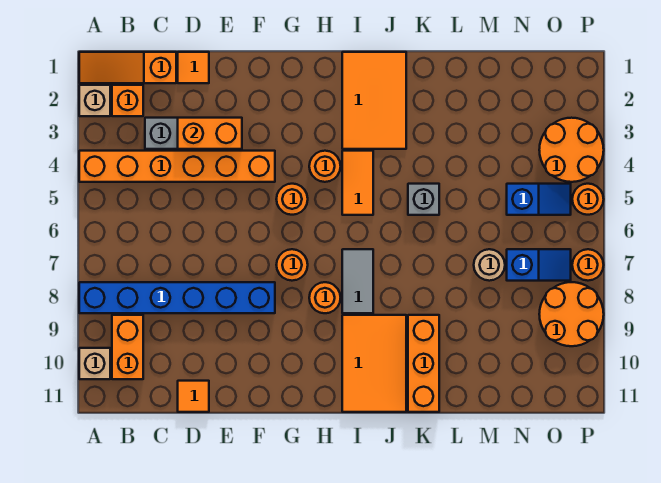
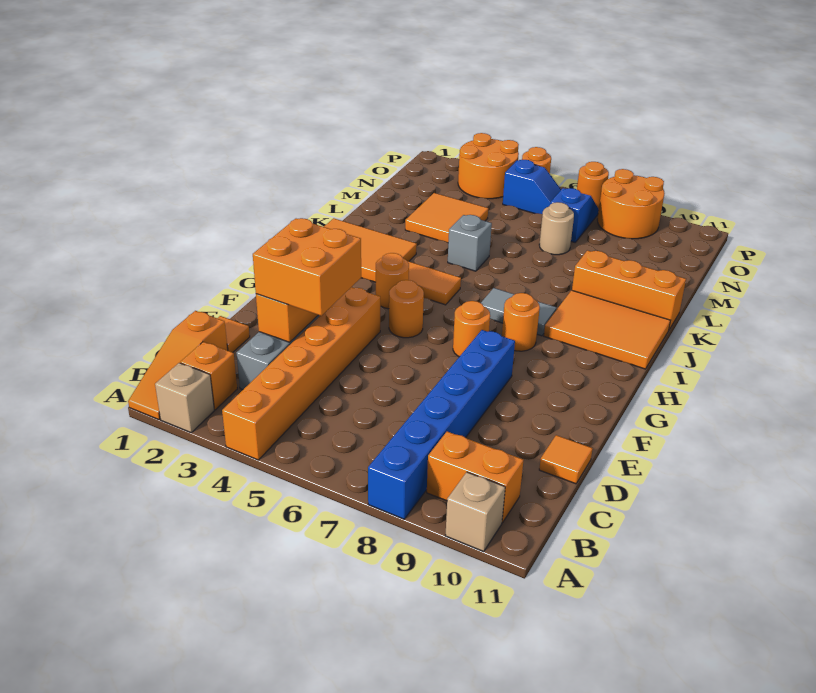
none -> orange 2x2 brick [253,218,361,316]
none -> orange 2x2 tile [405,193,488,242]
blue 1x2 slope [507,184,571,215] -> blue 1x2 slope turned to [503,160,561,214]

